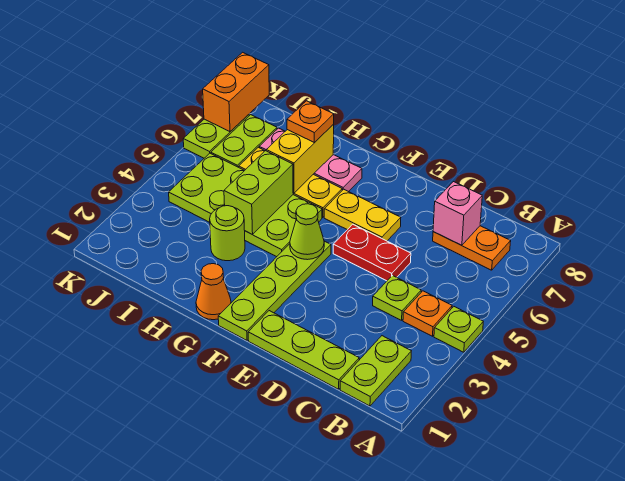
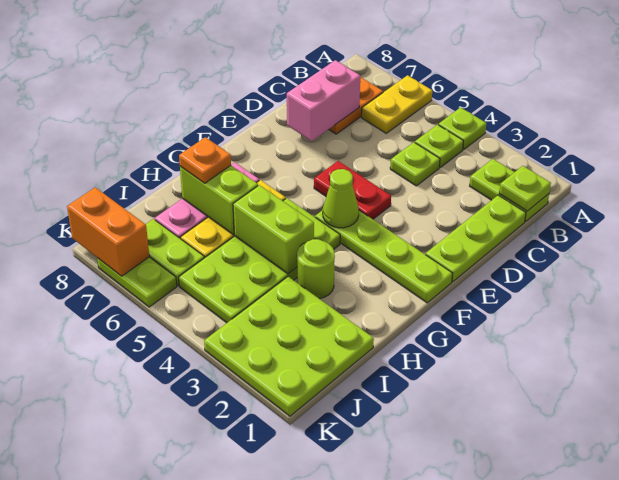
none -> lime 1x1 plate [499,166,551,211]
orange 1x1 plate [403,291,452,336] -> lime 1x1 plate [415,125,463,167]
pink 1x1 brick [433,182,482,245] -> pink 1x2 brick [287,60,360,141]
red 1x2 plate [333,224,411,281] -> red 1x2 plate turned to [314,161,391,219]
yellow 1x2 plate [324,189,401,241] -> yellow 1x2 plate moved to [362,75,432,133]
orange 1x1 cone [196,264,231,320] -> none
yellow 1x2 brick [266,124,334,193] -> lime 1x2 brick [180,166,258,235]
none -> lime 3x3 plate [204,277,374,416]

